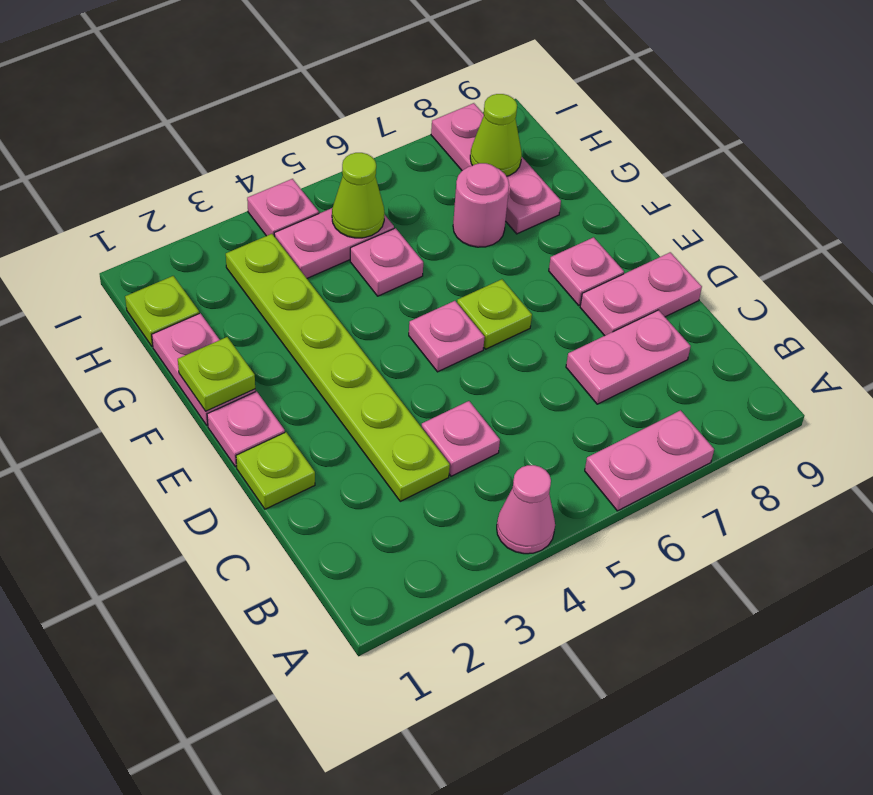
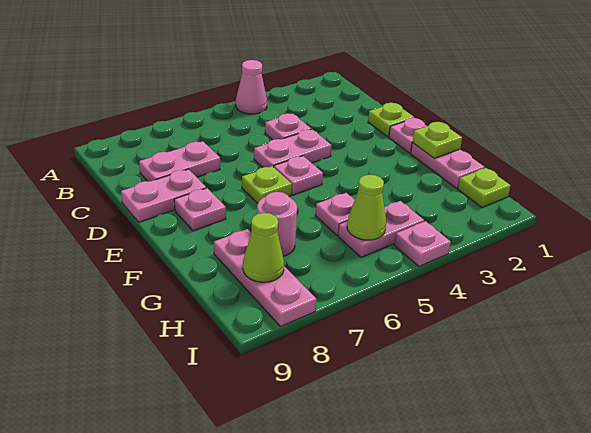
pink 1x2 plate [585,410,714,511] -> pink 1x2 plate moved to [254,129,332,167]
lime 1x6 plate [226,234,450,501] -> none

